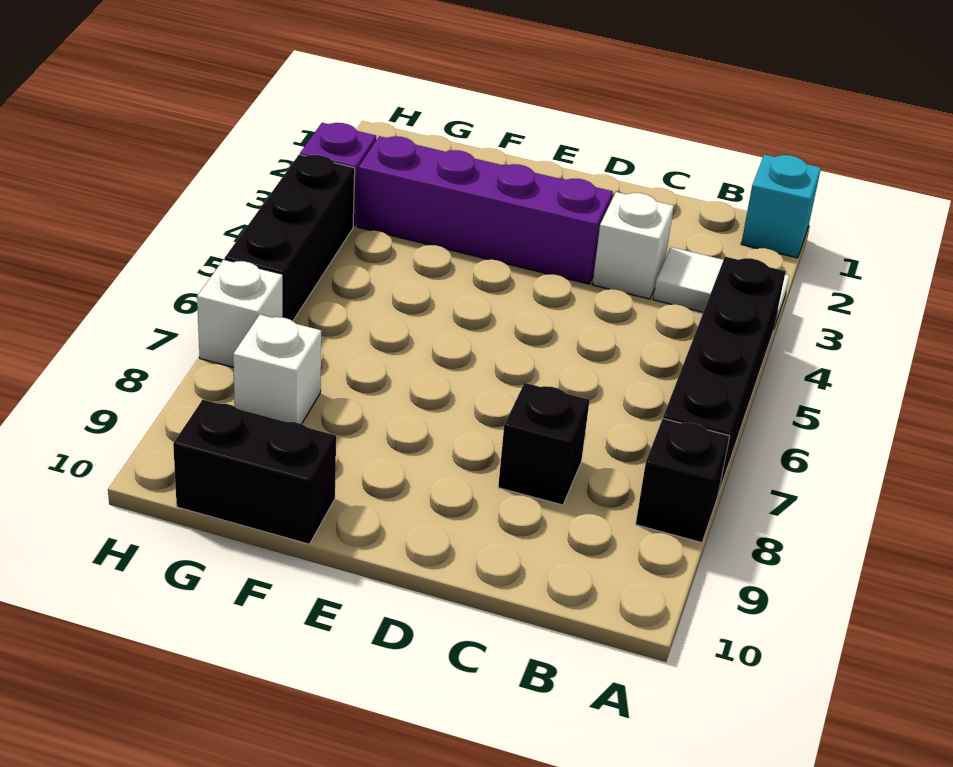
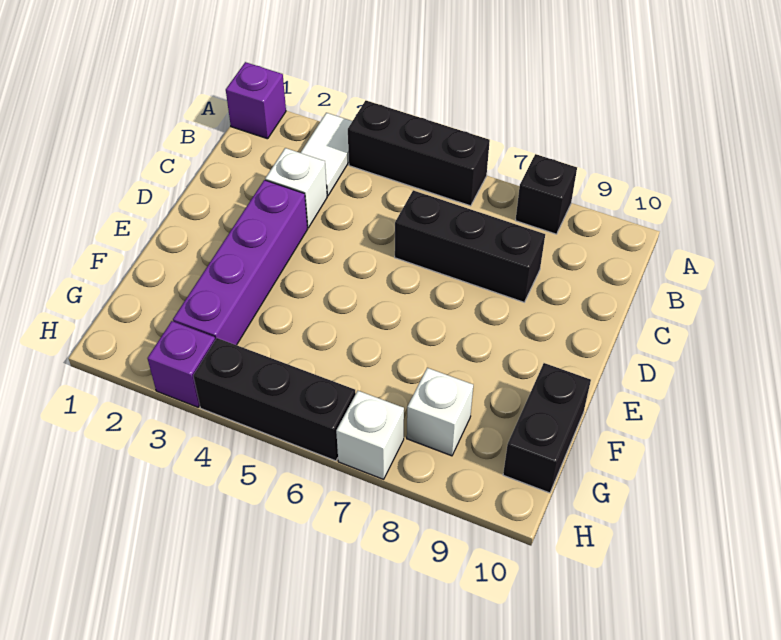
cyan 1x1 brick [741,154,821,258] -> purple 1x1 brick [226,62,286,139]
black 1x4 brick [663,257,786,494] -> black 1x3 brick [348,101,490,206]
black 1x1 brick [498,383,590,505] -> black 1x3 brick [395,190,545,302]

